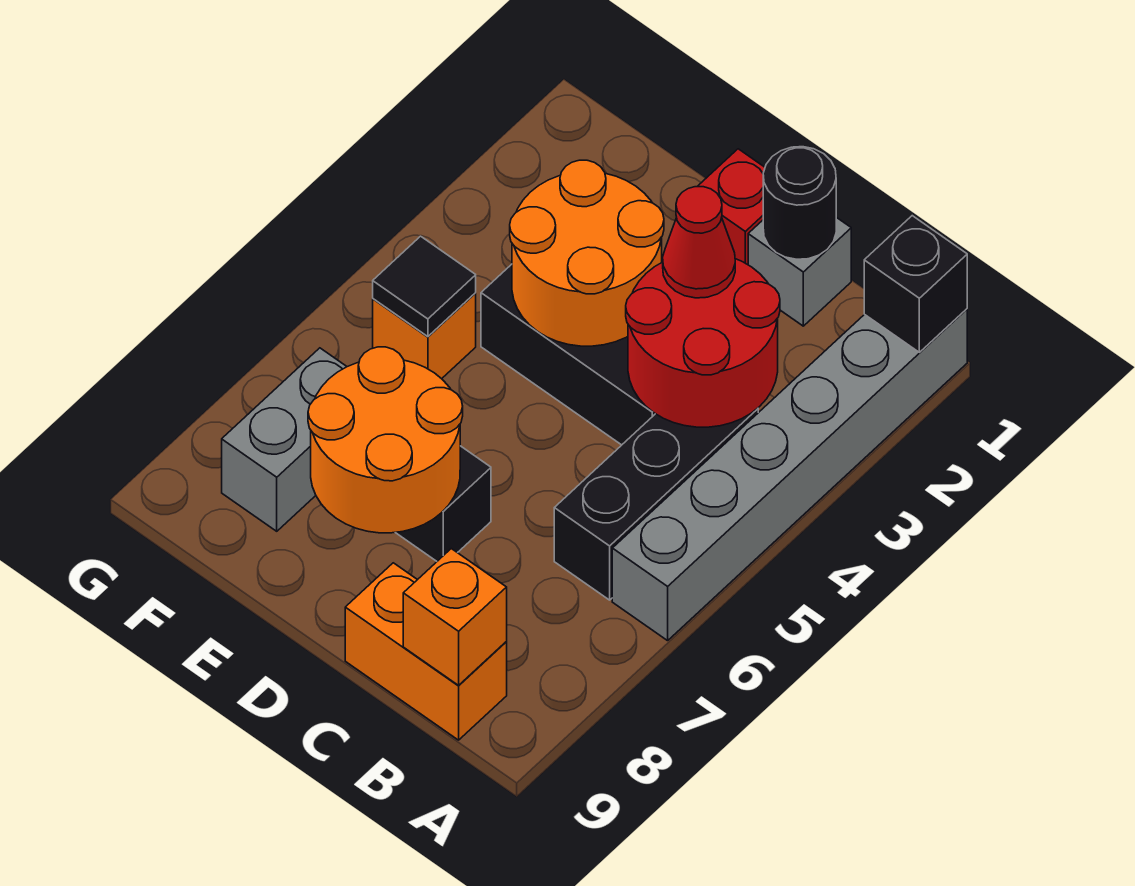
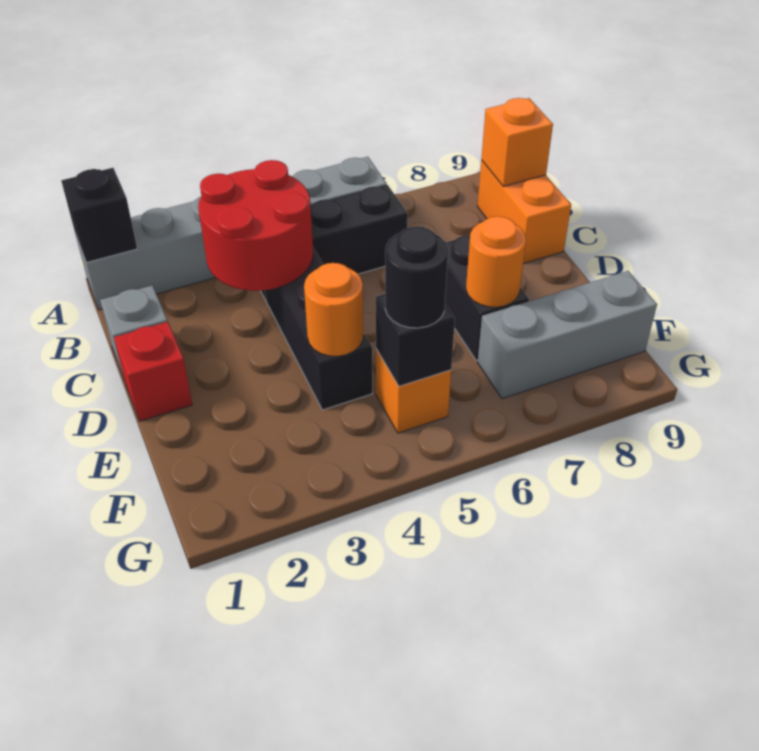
black 1x1 round brick [763,147,836,259] -> black 1x1 round brick moved to [385,227,448,328]
red 1x1 cone [663,187,735,298] -> none
orange 2x2 round brick [510,160,664,346] -> orange 1x1 round brick [304,263,363,356]
orange 2x2 round brick [308,347,463,533] -> orange 1x1 round brick [466,216,526,307]
black 1x1 tile [373,236,476,337] -> black 1x1 brick [376,294,455,386]
grey 1x2 brick [222,348,347,531] -> grey 1x3 brick [478,271,657,399]

